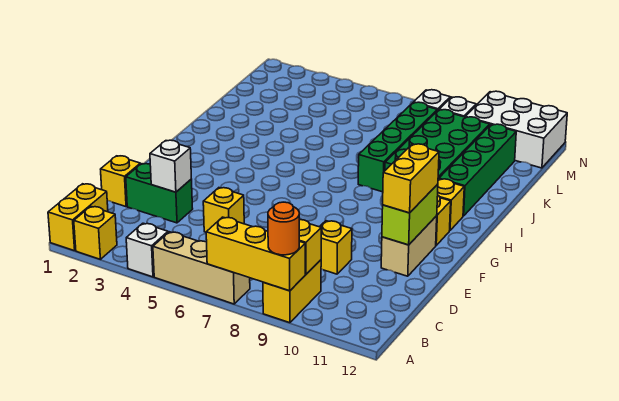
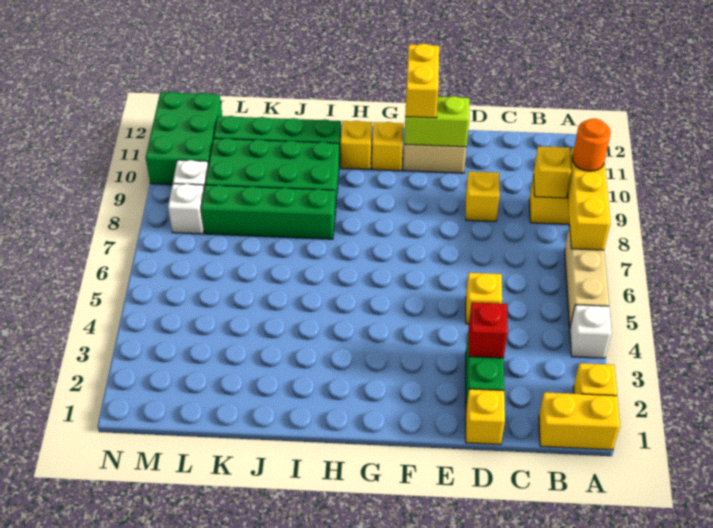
white 1x1 brick [150,140,191,192] -> red 1x1 brick [469,302,508,358]
yellow 1x2 brick [383,144,439,213] -> yellow 1x2 brick turned to [405,44,439,118]
white 2x3 brick [466,91,567,168] -> green 2x3 brick [146,92,222,185]

